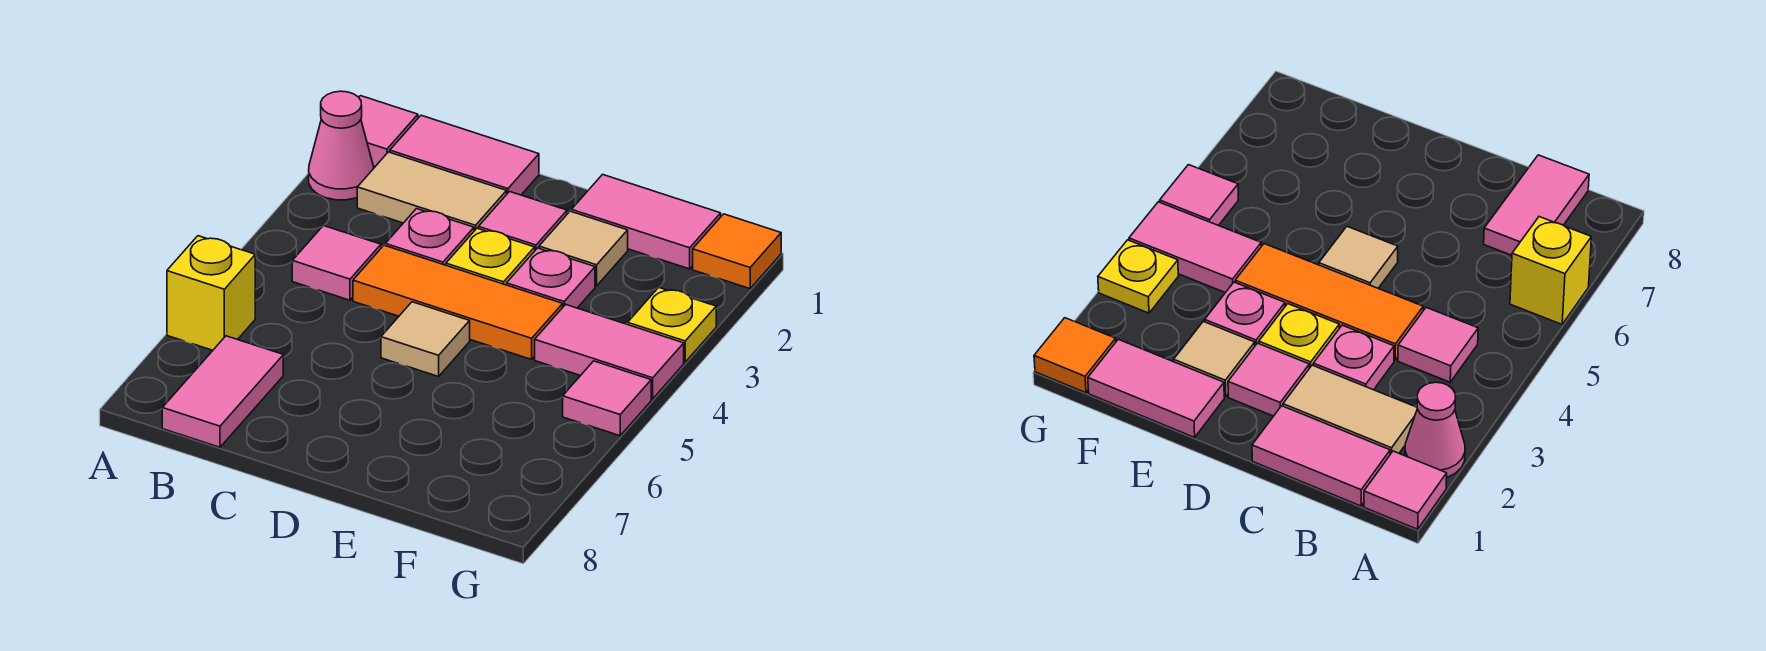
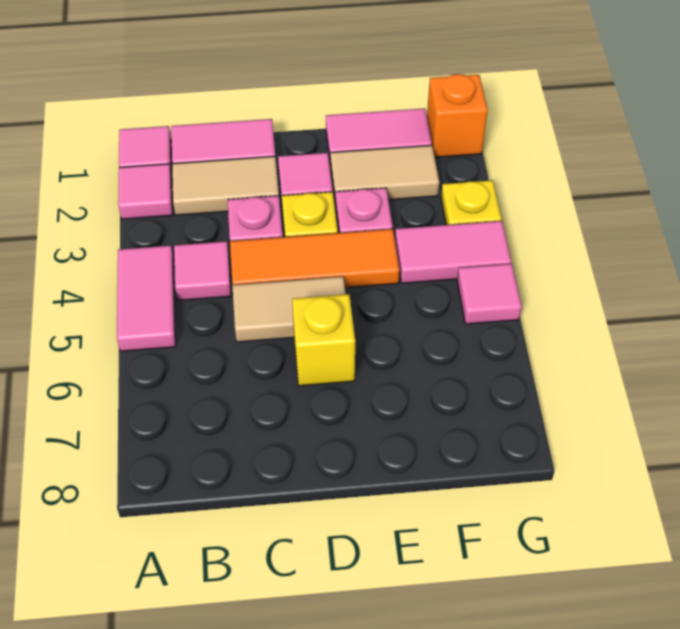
pink 1x1 cone [309,91,374,200] -> pink 1x1 tile [118,164,173,219]
yellow 1x1 brick [167,236,255,350] -> yellow 1x1 brick moved to [292,294,355,386]
pink 1x2 tile [162,336,283,447] -> pink 1x2 tile moved to [117,246,176,351]
tan 1x1 tile [381,302,470,377] -> tan 1x2 tile [232,277,346,342]
tan 1x1 tile [539,211,628,286] -> tan 1x2 tile [331,145,439,203]
orange 1x1 tile [693,214,781,289] -> orange 1x1 brick [427,74,488,157]

